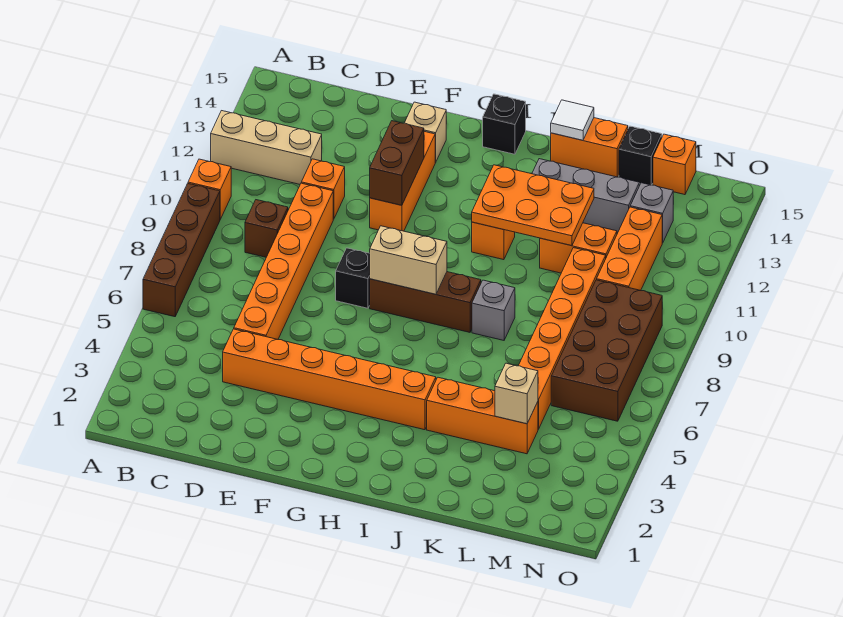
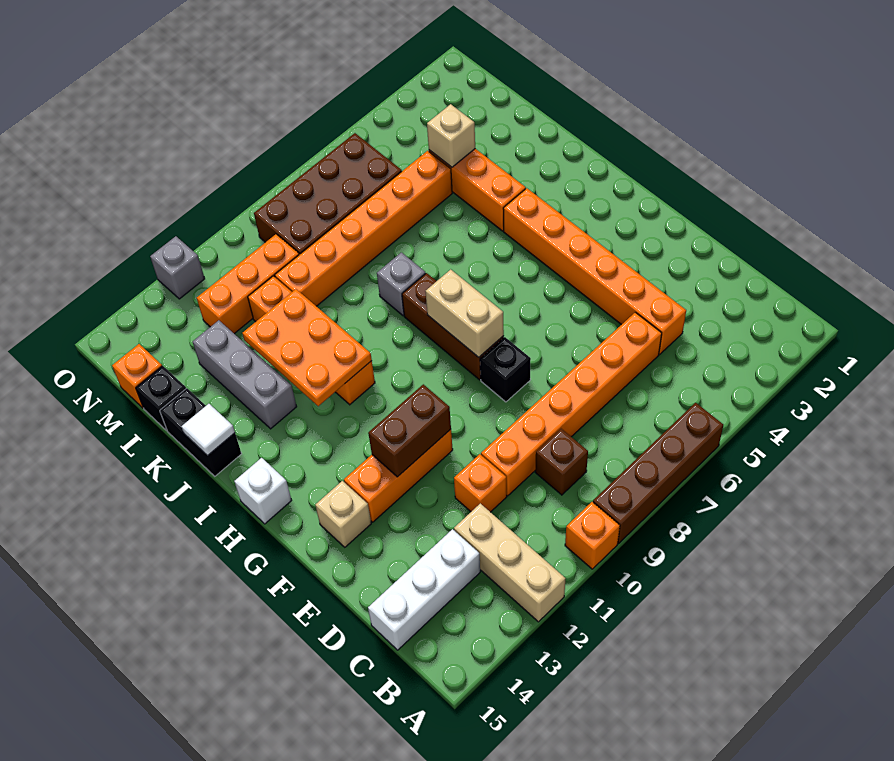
none -> white 1x3 brick [368,529,480,650]
black 1x1 brick [483,94,526,154] -> white 1x1 brick [234,458,292,524]
orange 1x2 brick [551,118,628,177] -> black 1x2 brick [160,388,242,476]
grey 1x1 brick [630,183,673,243] -> grey 1x1 brick moved to [150,236,205,299]

